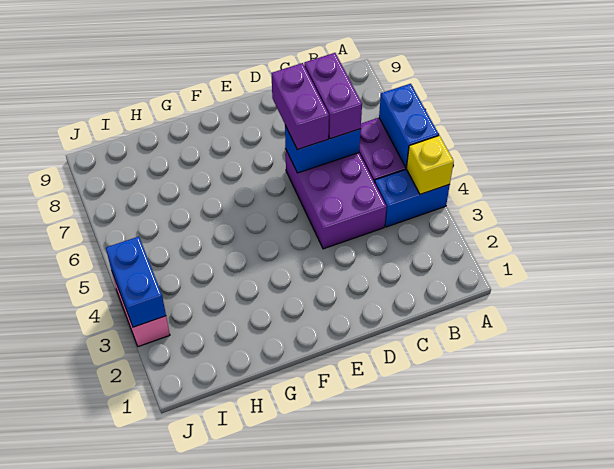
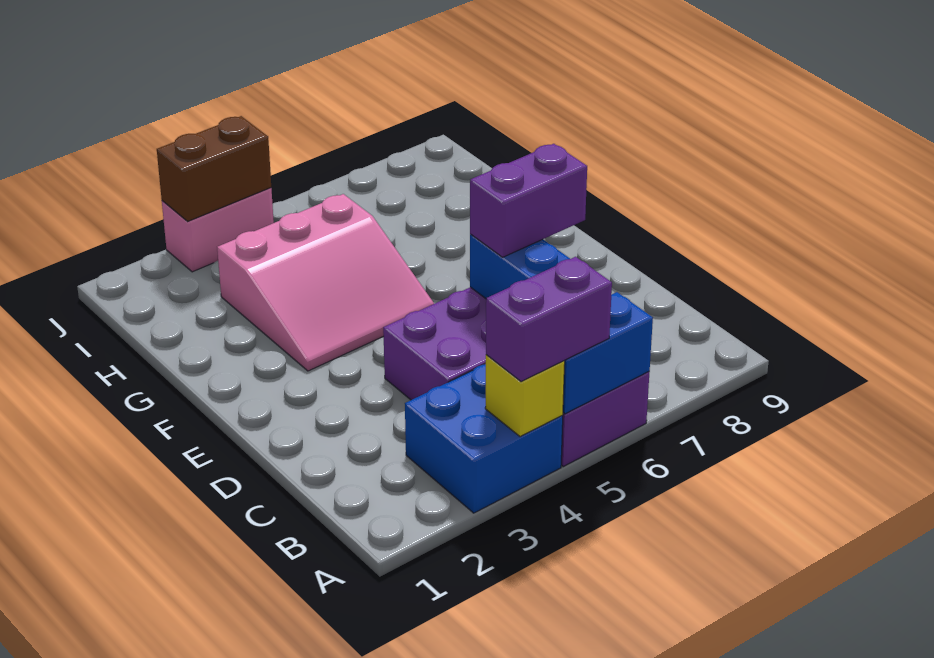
blue 1x2 brick [375,169,450,227] -> blue 2x2 brick [405,364,563,513]
purple 1x2 brick [304,53,362,139] -> purple 1x2 brick moved to [486,257,612,382]
none -> pink 3x3 slope [217,194,434,371]
blue 1x2 brick [106,237,166,327] -> brown 1x2 brick [157,116,271,222]

